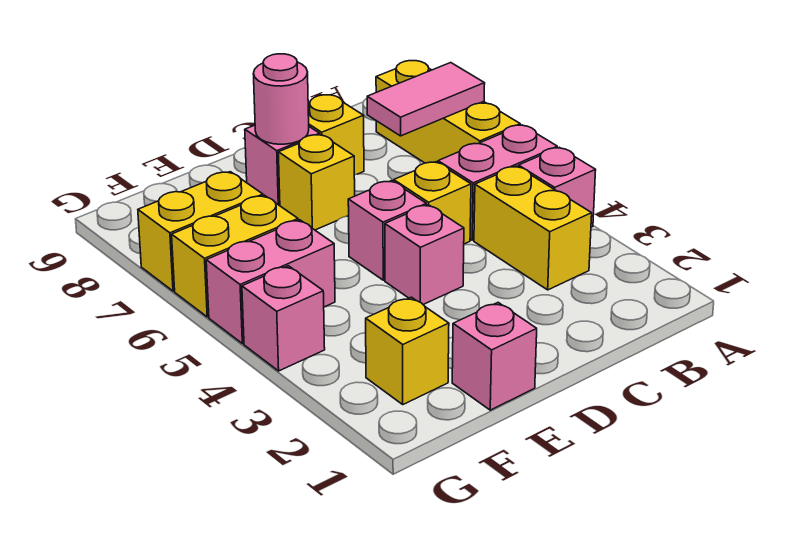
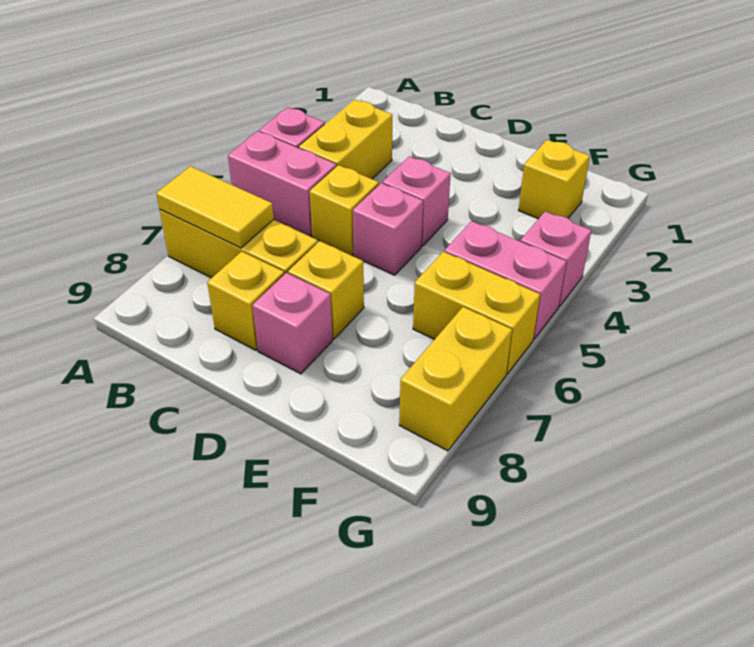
yellow 1x3 brick [376,61,520,163] -> yellow 1x3 brick turned to [160,210,318,278]
pink 1x2 tile [367,63,485,136] -> yellow 1x2 tile [156,166,274,248]
pink 1x1 round brick [254,54,309,144] -> none
pink 1x1 brick [452,303,537,410] -> none
yellow 1x2 brick [138,172,263,291] -> yellow 1x2 brick turned to [399,307,512,451]

